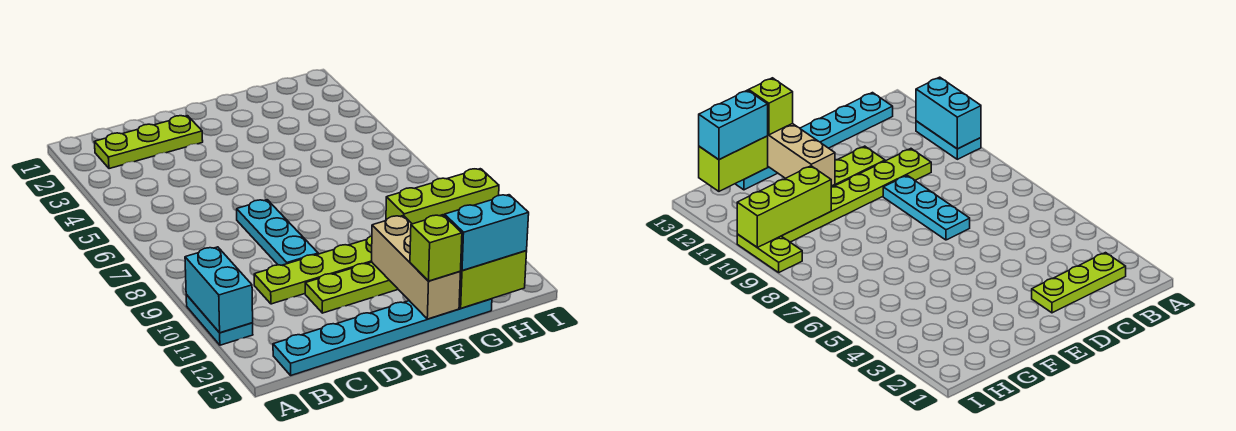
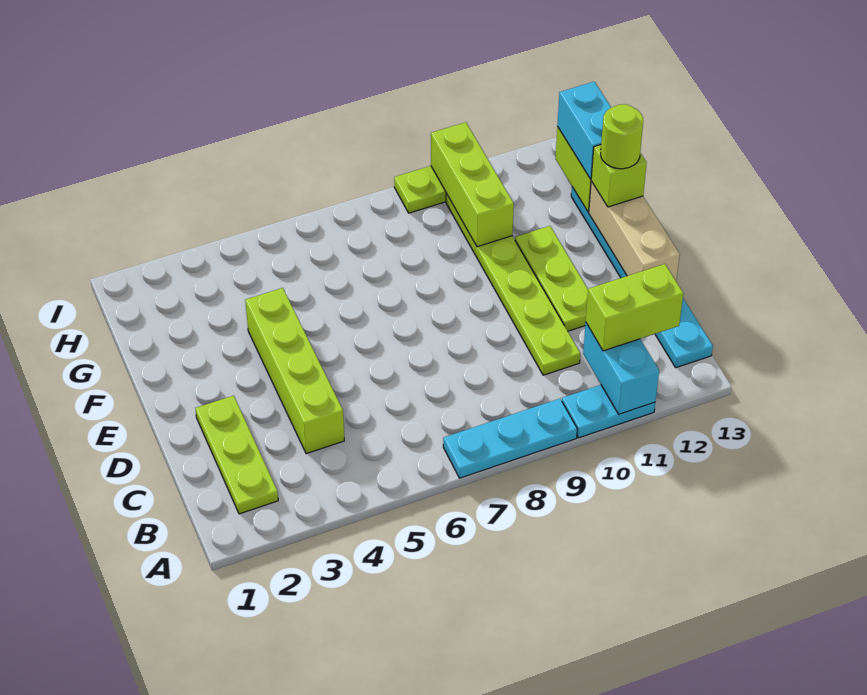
cyan 1x2 brick [185,247,253,333] -> cyan 1x2 brick turned to [583,323,659,414]
none -> lime 1x2 brick [586,264,683,351]
none -> lime 1x4 brick [245,288,344,454]
cyan 1x3 plate [237,200,318,265] -> cyan 1x3 plate moved to [443,399,577,478]
tan 1x3 brick [372,215,460,319] -> tan 1x3 brick turned to [589,181,680,280]
none -> lime 1x1 round brick [600,104,643,169]

